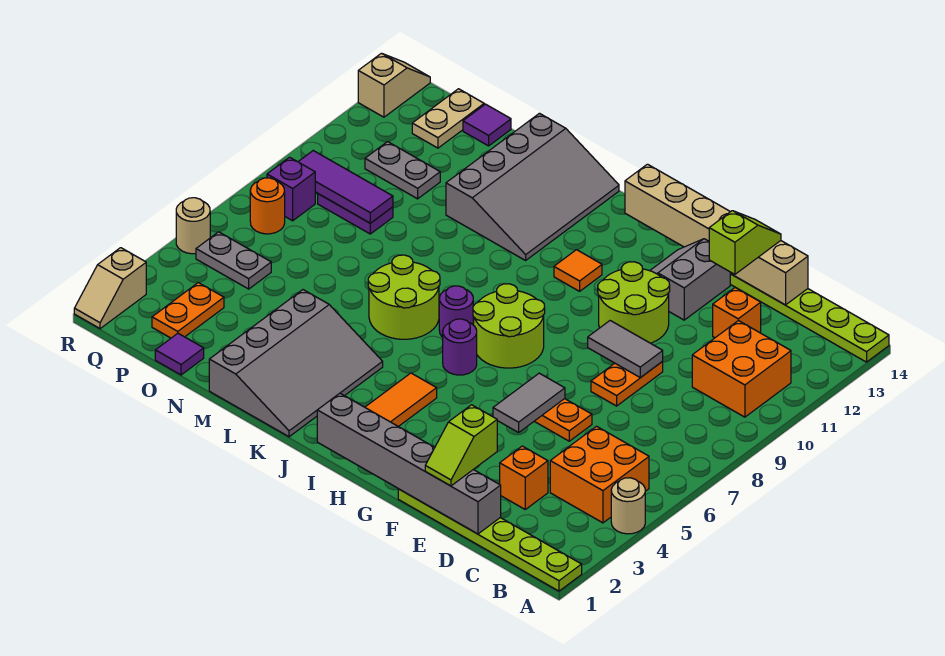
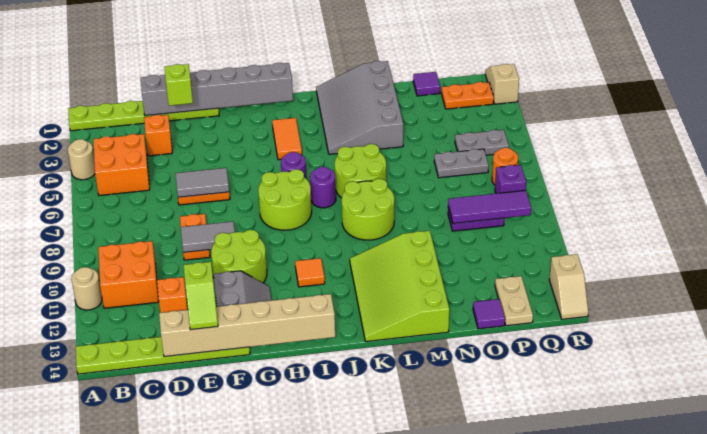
grey 1x2 tile [493,373,565,432] -> grey 1x2 tile turned to [175,168,229,197]
none -> lime 2x2 round brick [342,179,394,240]
grey 3x4 slope [446,113,619,260] -> lime 3x4 slope [350,231,449,342]
grey 1x2 plate [365,142,440,199] -> grey 1x2 plate moved to [434,149,489,178]
orange 1x2 plate [152,283,224,338] -> orange 1x2 plate turned to [441,82,494,109]
tan 1x1 round brick [176,198,210,254] -> tan 1x1 round brick moved to [71,267,102,310]

